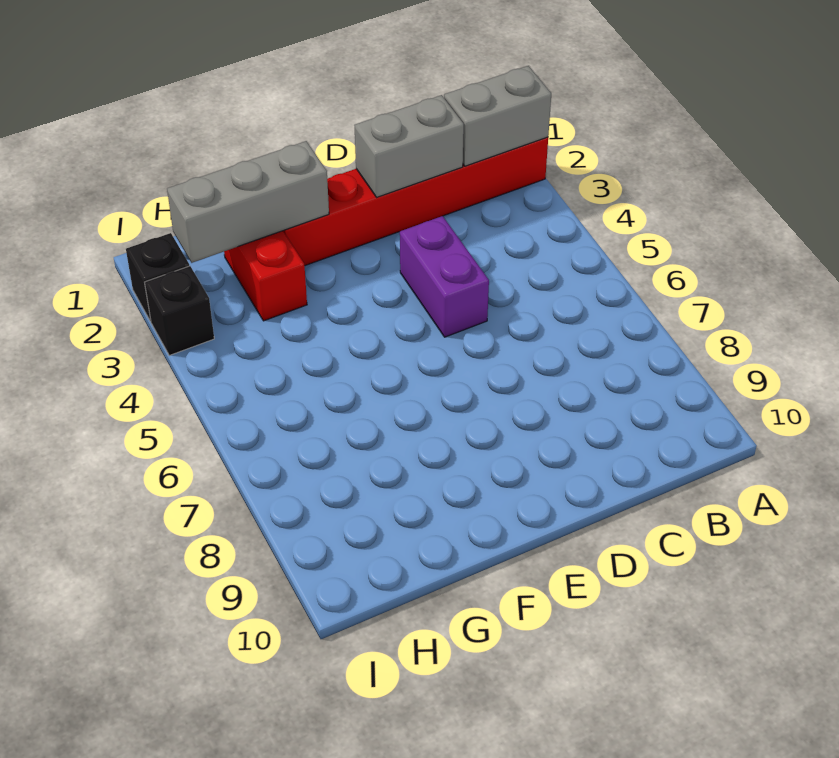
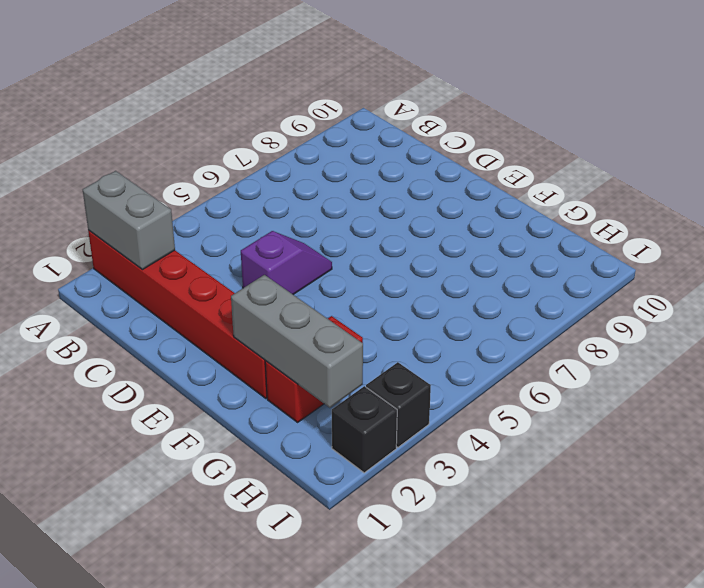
grey 1x2 brick [354,95,464,197] -> none
purple 1x2 brick [400,216,489,337] -> purple 1x2 slope [241,231,332,294]

